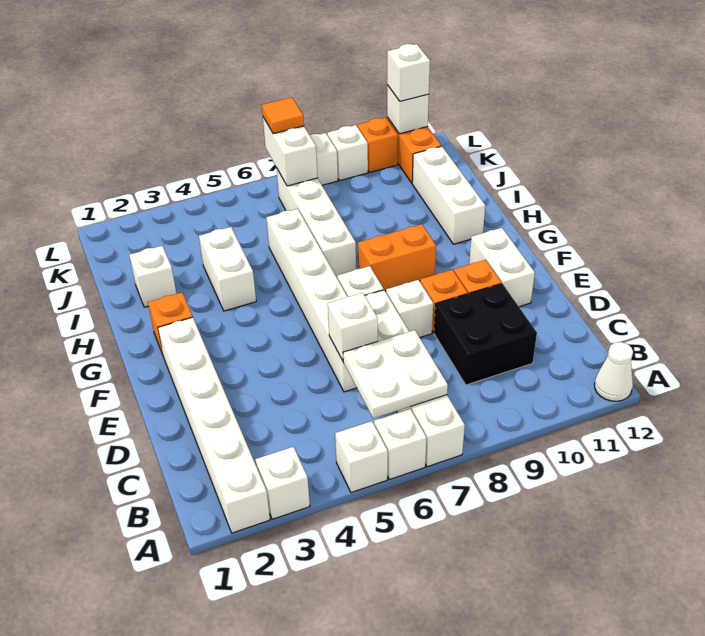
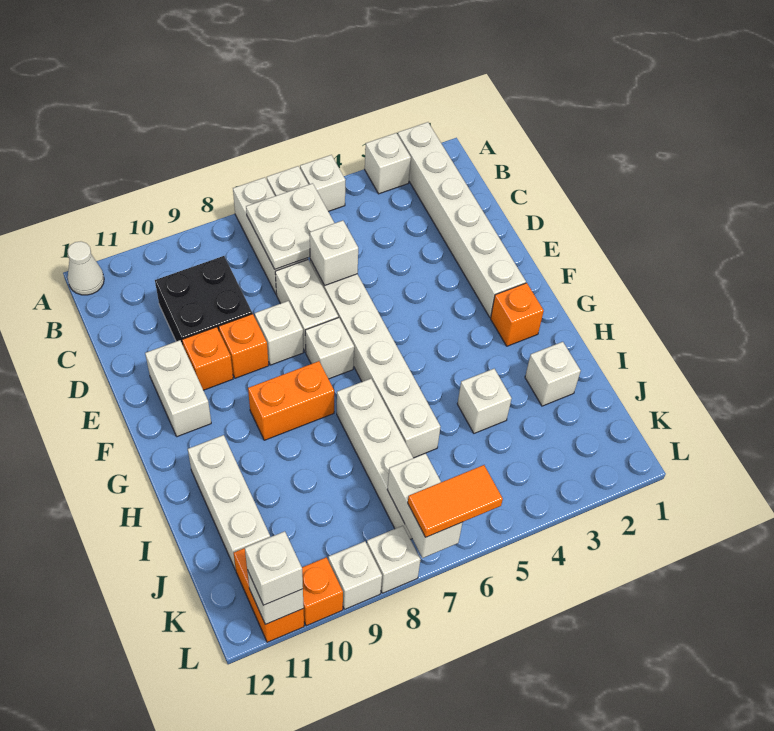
white 1x2 brick [199,227,256,311] -> white 1x1 brick [457,369,511,433]
orange 1x1 tile [262,97,304,134] -> orange 1x2 tile [408,465,503,537]

